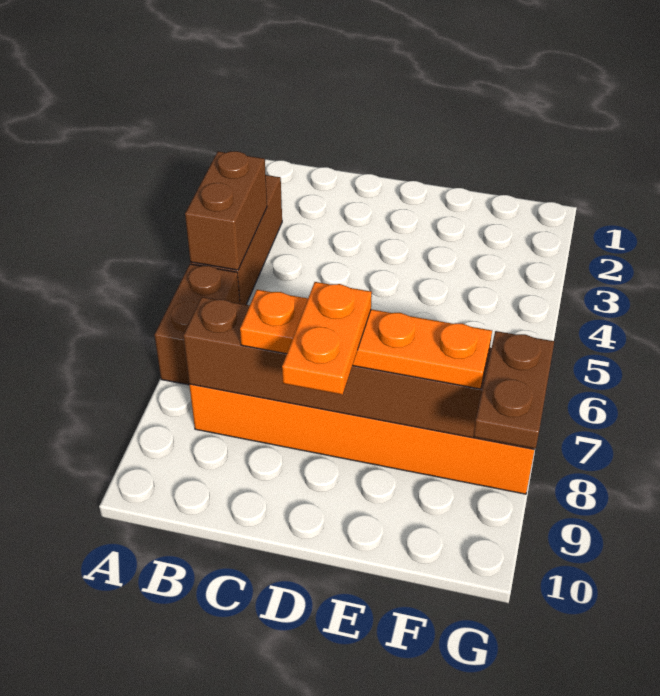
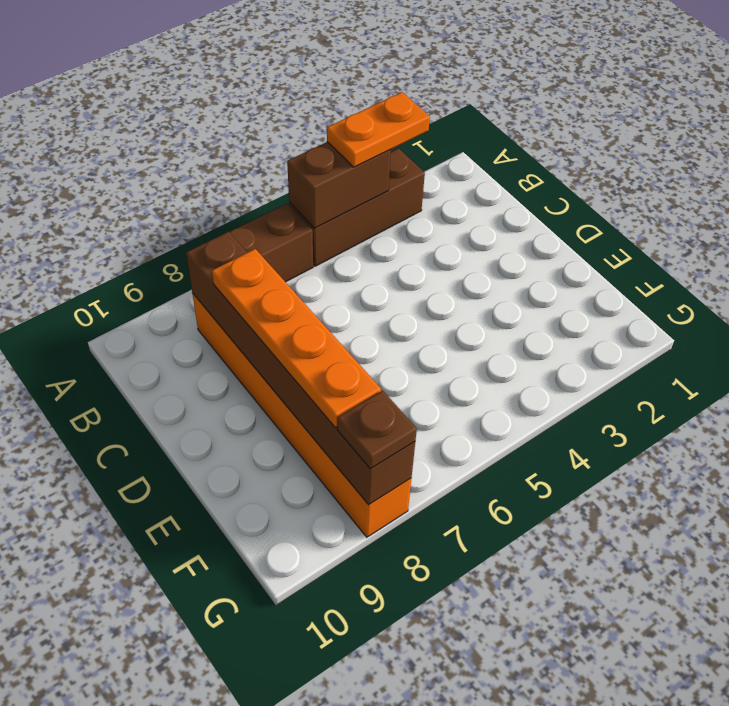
orange 1x2 plate [282,282,372,395] -> orange 1x2 plate moved to [327,92,430,167]
brown 1x2 plate [473,331,554,449] -> brown 1x1 plate [337,391,417,469]

